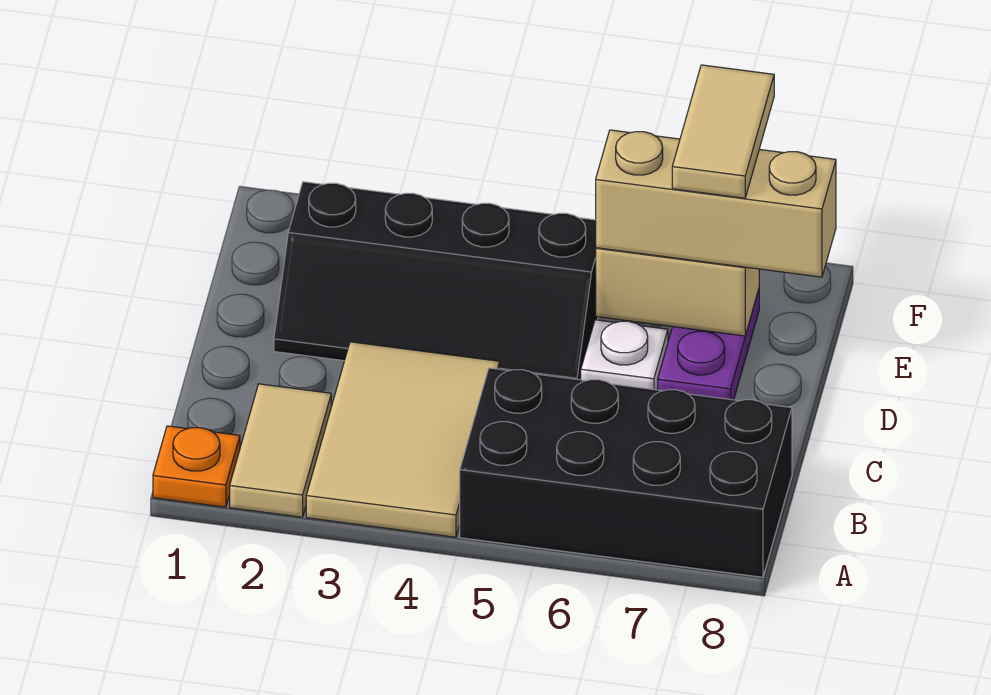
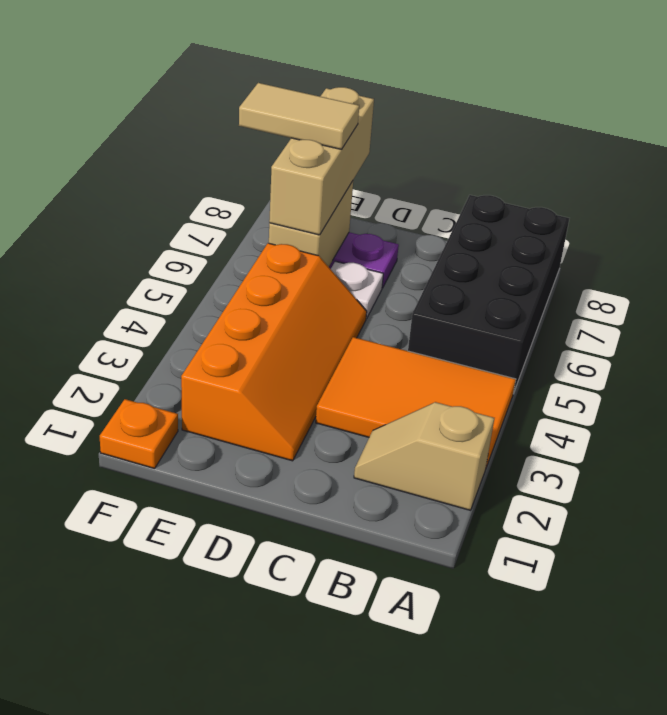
orange 1x1 plate [153,426,240,507] -> orange 1x1 plate moved to [100,399,178,469]
tan 1x2 tile [230,384,331,517] -> tan 1x2 slope [354,402,494,510]
tan 2x3 tile [306,342,500,537] -> orange 2x3 tile [316,337,516,467]
black 2x4 slope [274,182,598,380] -> orange 2x4 slope [181,243,367,461]

